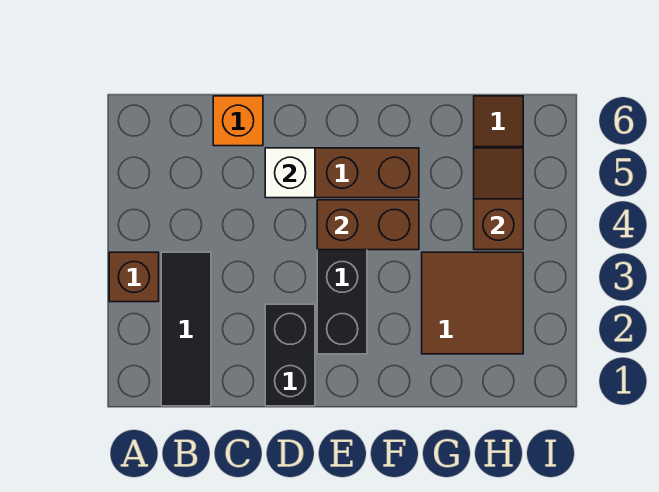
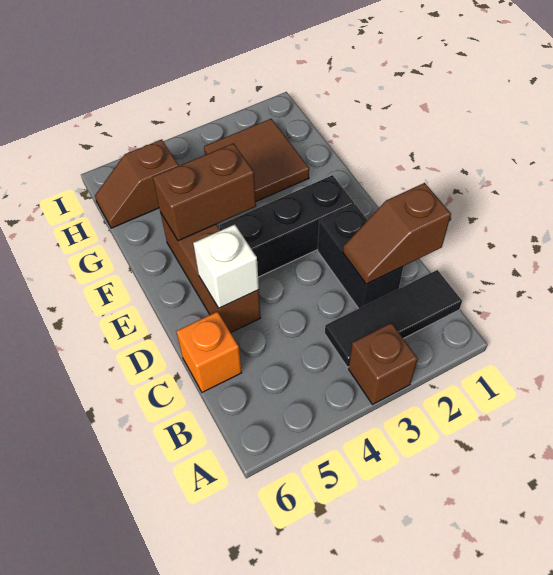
black 1x2 brick [265,304,315,406] -> black 1x2 brick turned to [318,205,403,309]
brown 1x2 brick [317,200,419,250] -> brown 1x2 brick turned to [153,143,256,241]
brown 1x2 slope [474,148,523,250] -> brown 1x2 slope moved to [343,183,451,284]

